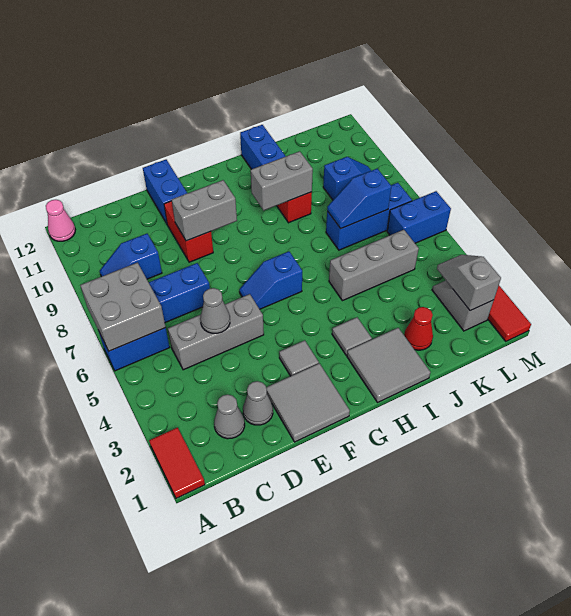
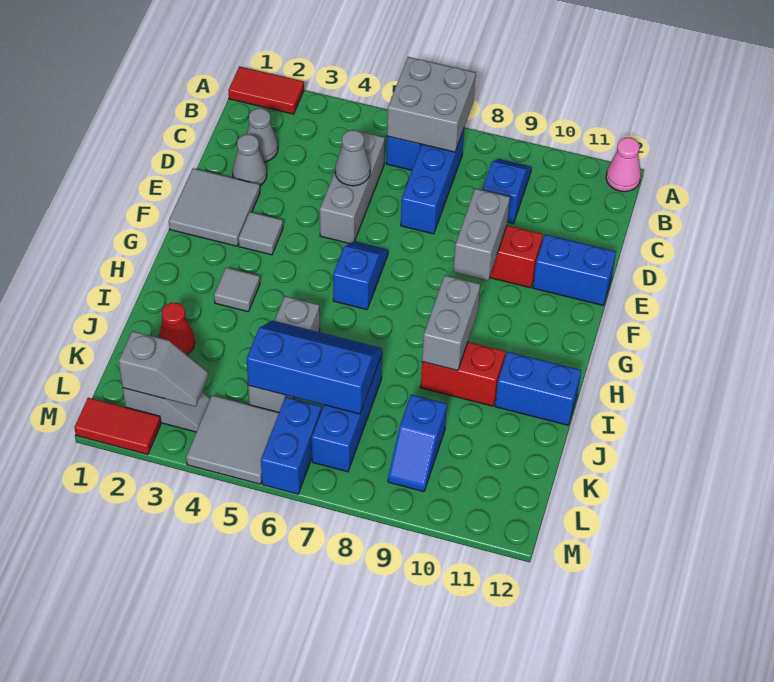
grey 2x2 tile [347,328,430,402] -> grey 2x2 tile moved to [186,395,279,484]
blue 1x2 slope [327,169,391,229] -> blue 2x3 slope [247,321,382,414]

